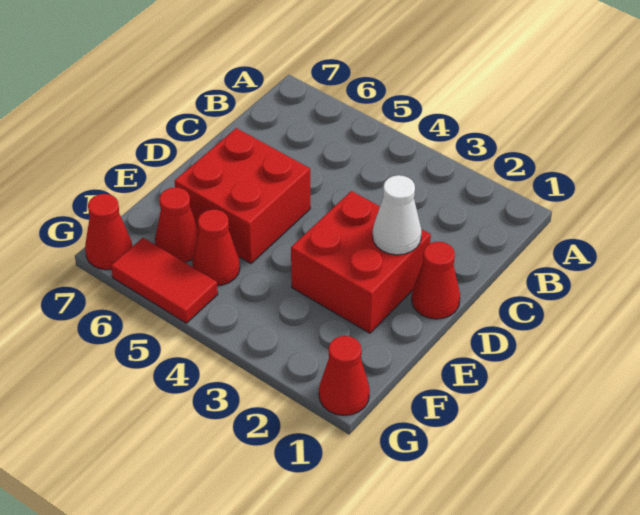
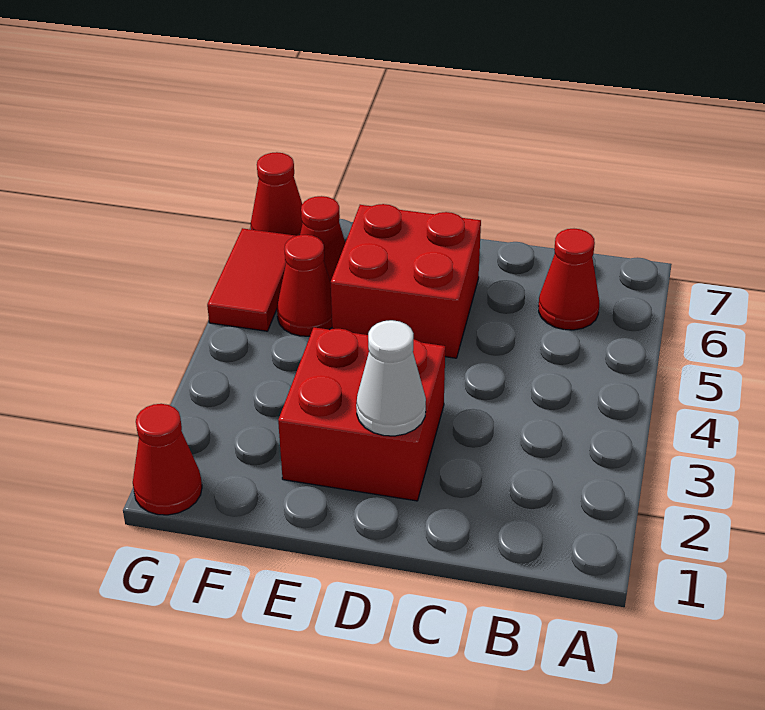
red 1x1 cone [412,242,460,319] -> red 1x1 cone moved to [539,229,599,330]

